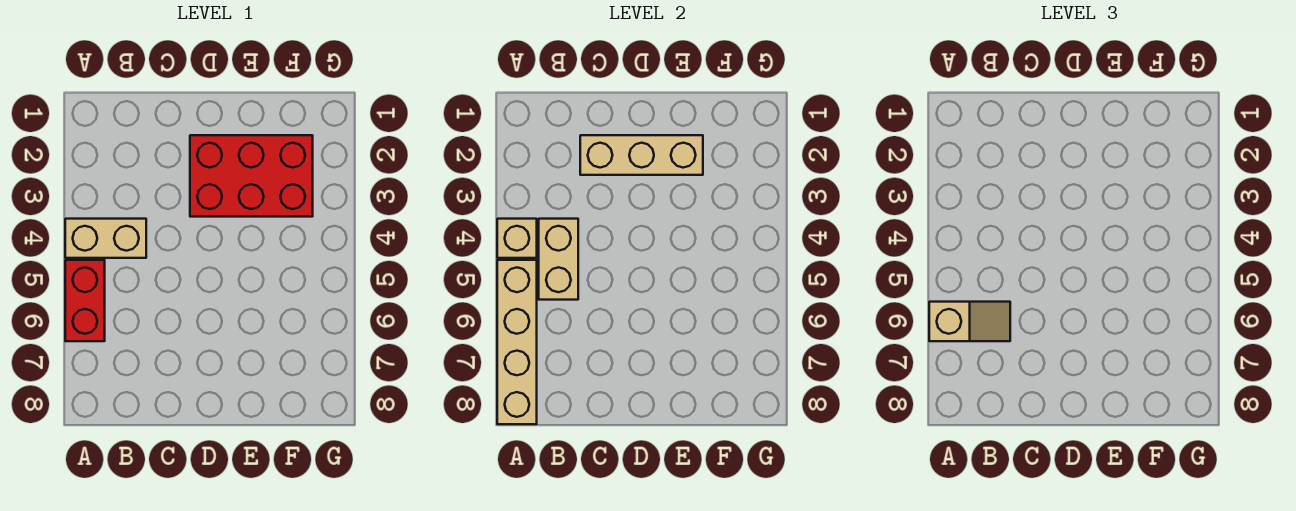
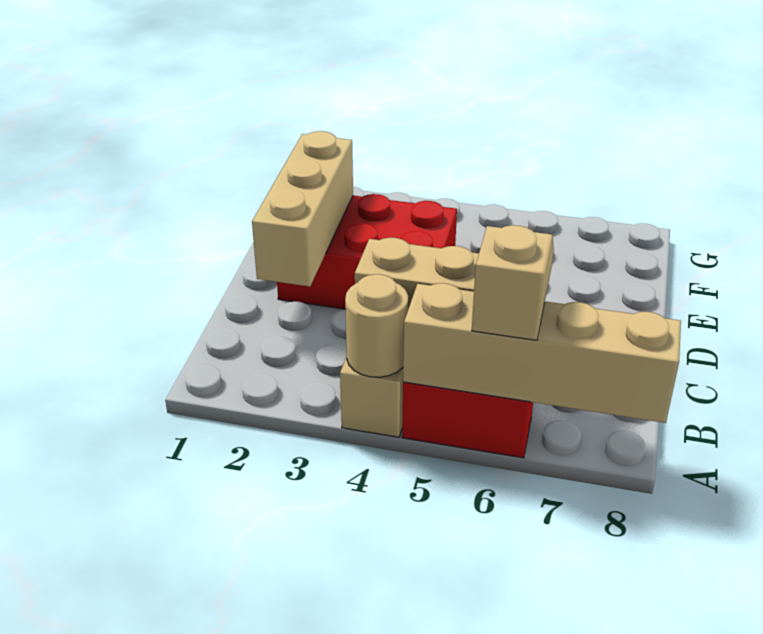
tan 1x1 brick [497,219,537,258] -> tan 1x1 round brick [345,274,408,377]
red 2x3 brick [190,135,313,217] -> red 2x3 brick turned to [277,194,457,309]

